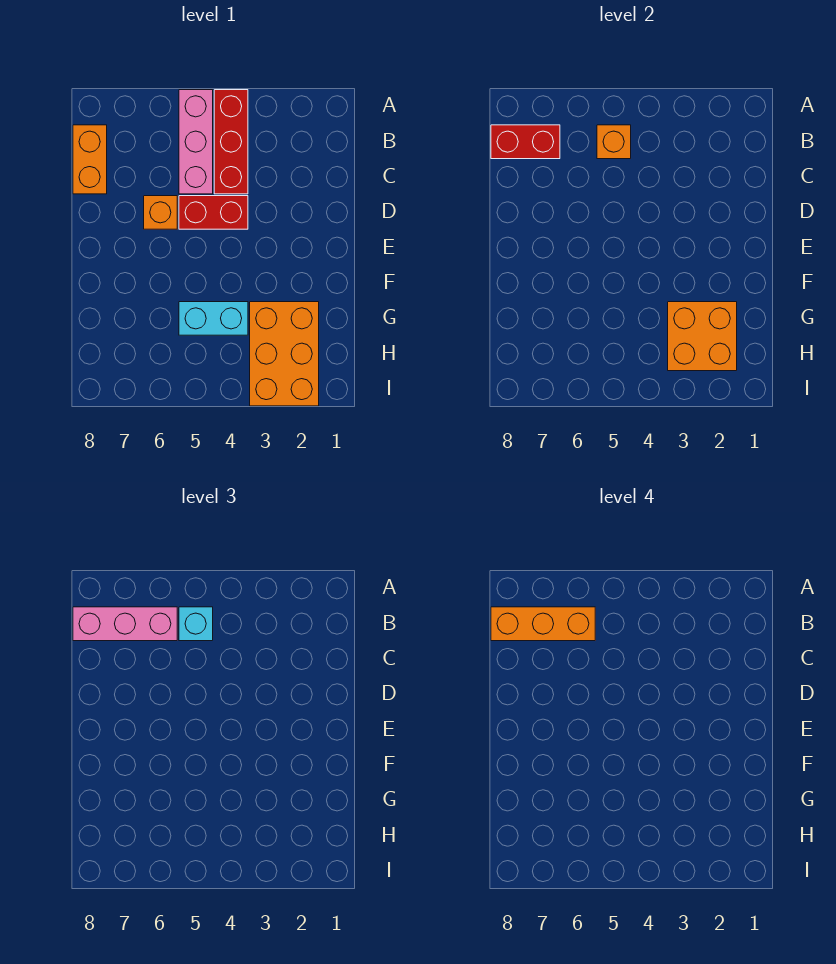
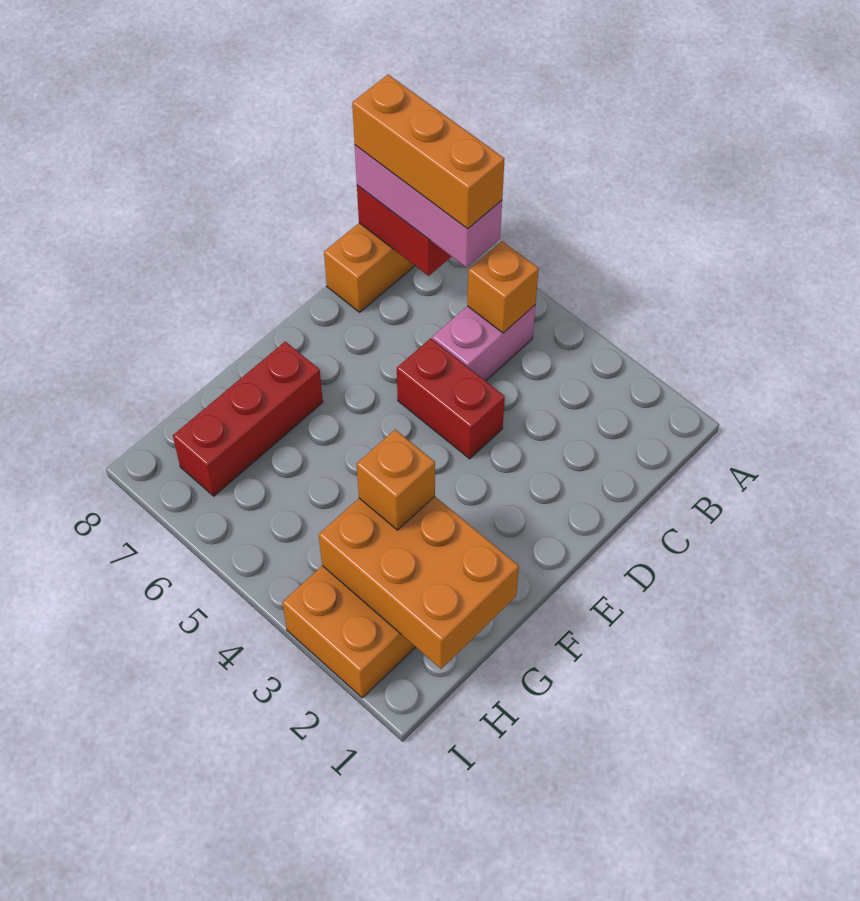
red 1x3 brick [214,90,248,194] -> red 1x3 brick moved to [173,341,323,496]
pink 1x3 brick [179,90,213,194] -> pink 1x2 brick [432,305,535,381]
cyan 1x1 brick [179,607,213,641] -> none
orange 1x1 brick [144,196,177,229] -> orange 1x1 brick moved to [356,430,435,530]
orange 2x2 brick [668,302,737,371] -> orange 2x3 brick [319,496,519,669]
cyan 1x2 brick [179,302,248,335] -> none

